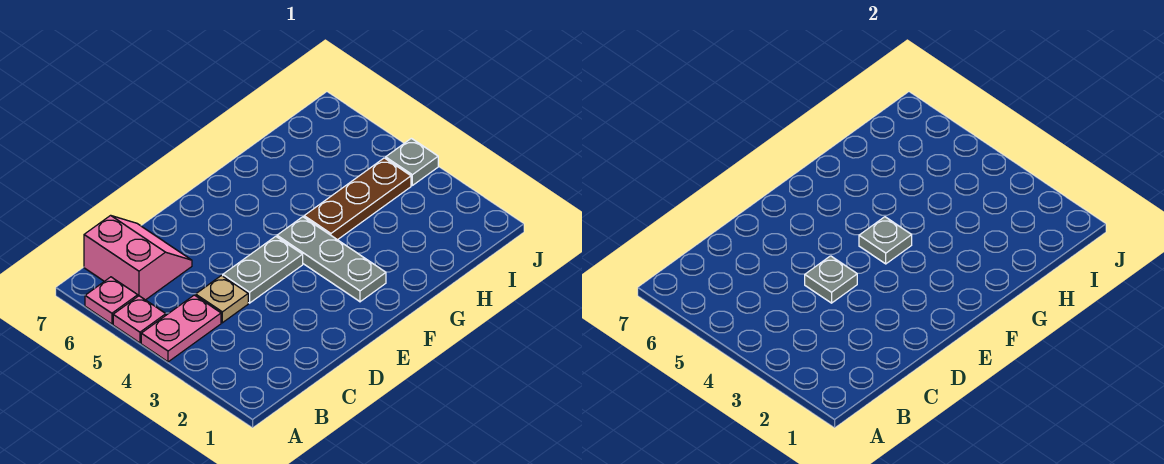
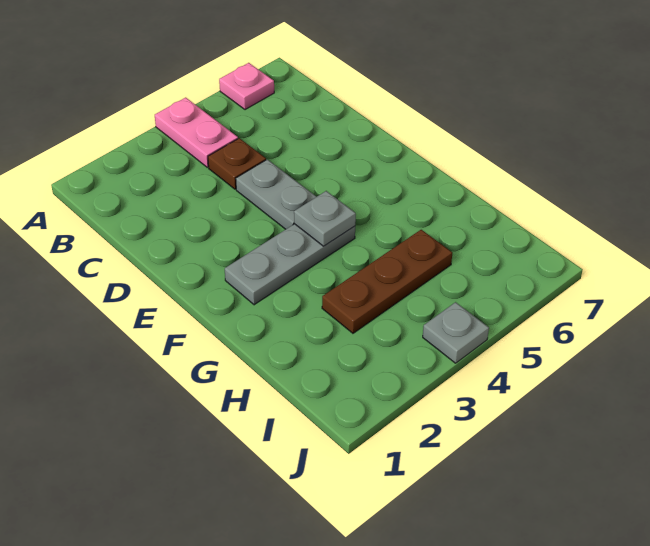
pink 1x1 plate [113,296,166,343] -> none
pink 2x2 slope [84,215,192,300] -> none
tan 1x1 plate [196,276,248,323] -> brown 1x1 plate [208,138,266,189]
grey 1x1 plate [805,256,857,303] -> none
brown 1x3 plate [304,158,411,240] -> brown 1x3 plate turned to [322,230,452,333]

